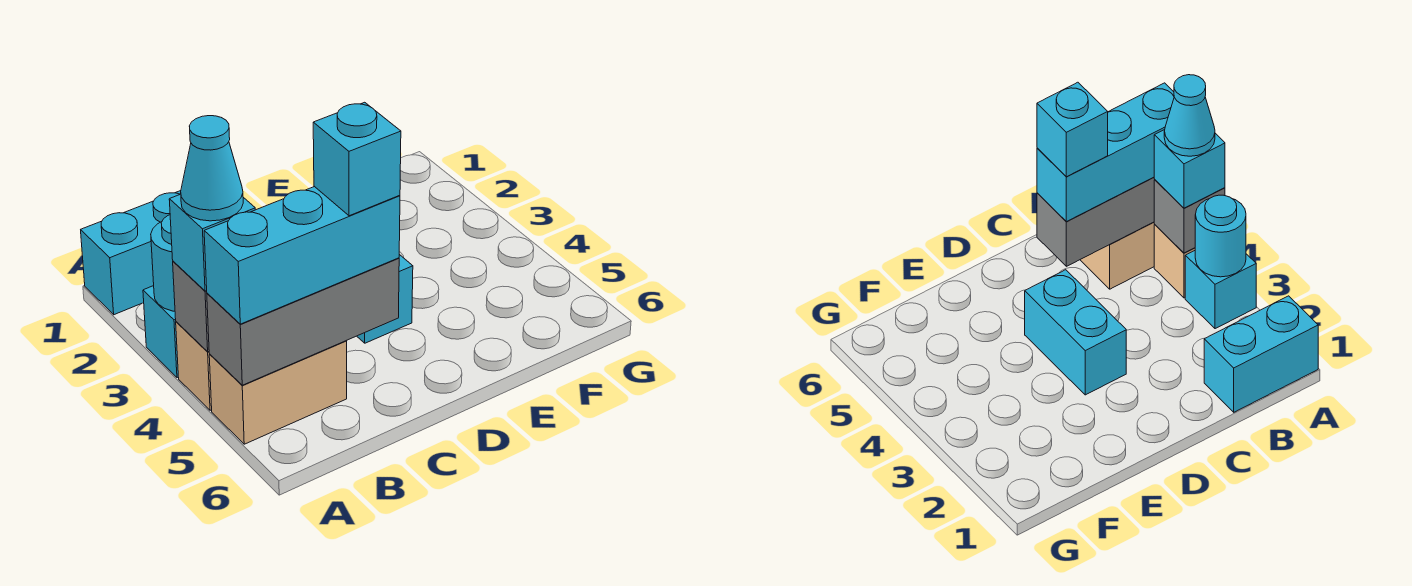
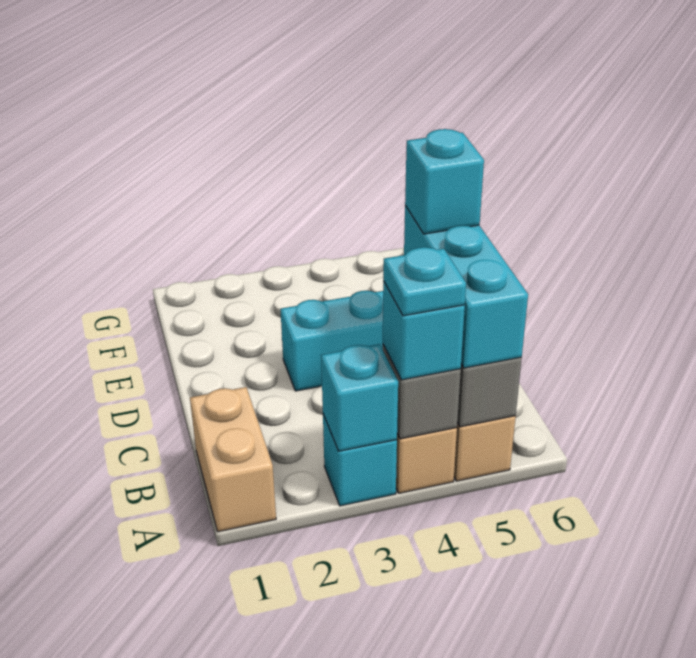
cyan 1x2 brick [81,191,181,315] -> tan 1x2 brick [190,387,276,532]
cyan 1x1 round brick [151,215,175,311] -> cyan 1x1 brick [321,344,398,451]
cyan 1x1 cone [181,116,243,221] -> cyan 1x1 plate [383,247,466,316]

